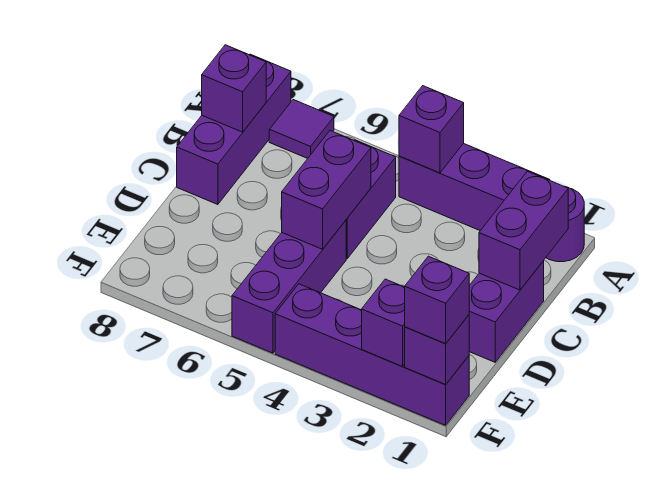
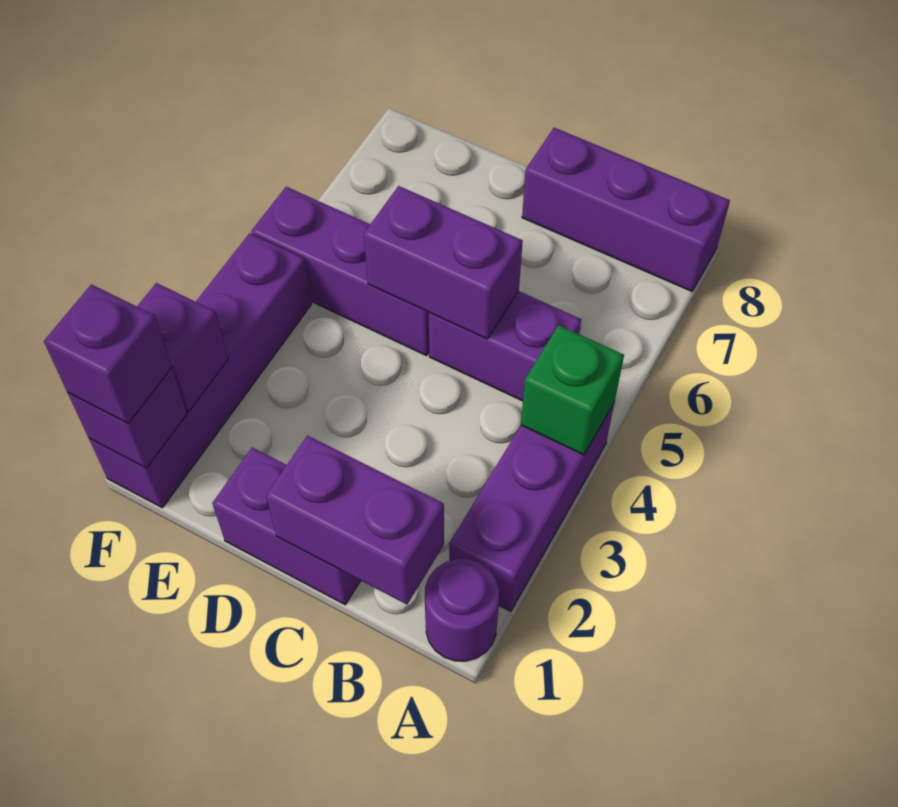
purple 1x1 brick [399,86,464,173] -> green 1x1 brick [521,325,624,455]
purple 1x1 tile [269,100,334,158] -> none
purple 1x1 brick [202,45,266,132] -> none

